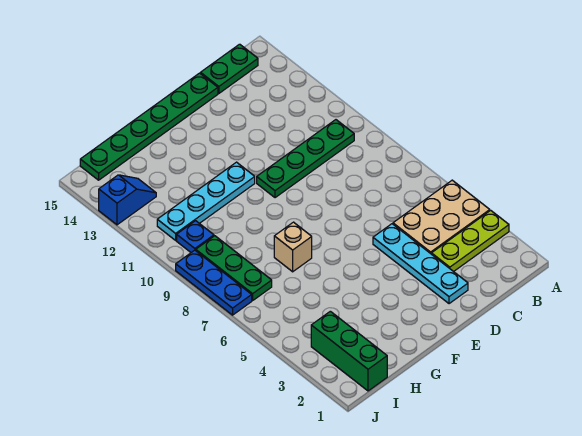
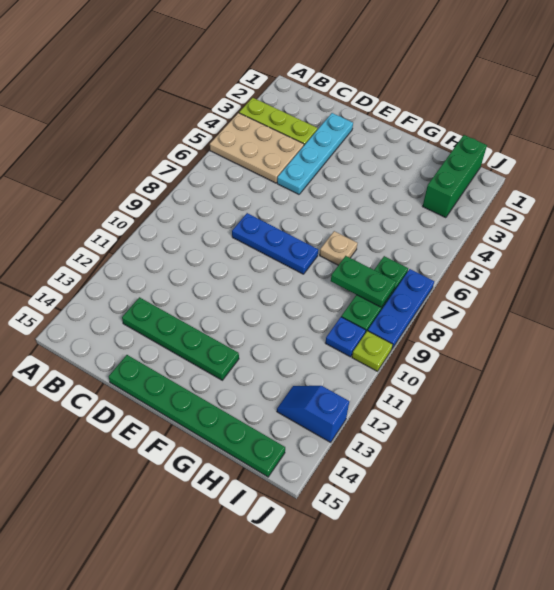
green 1x4 plate [257,120,354,198] -> green 1x4 plate moved to [122,297,239,380]
green 1x2 plate [201,44,258,93] -> green 1x2 plate moved to [331,256,396,307]
none -> blue 1x3 plate [232,213,318,274]
cyan 1x4 plate [157,162,255,240] -> none
tan 1x1 brick [274,222,312,272] -> tan 1x1 plate [320,231,357,265]
none -> lime 1x1 plate [352,331,393,371]

